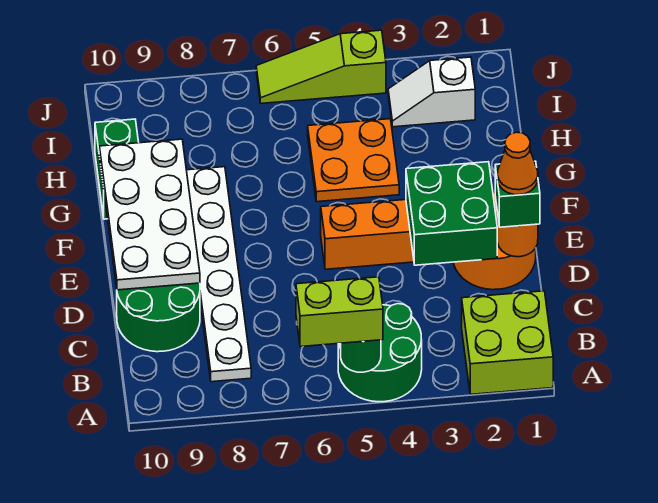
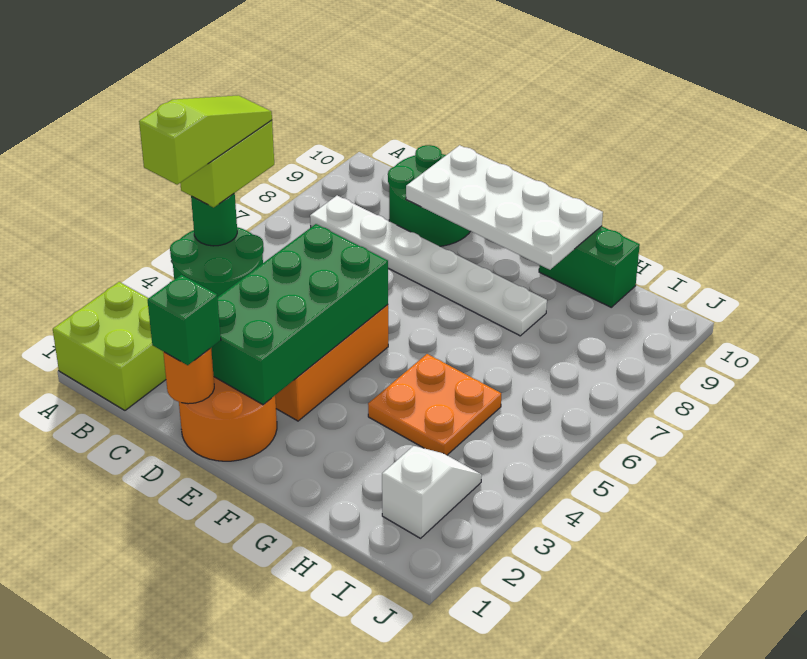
orange 1x1 cone [497,132,538,195] -> none
green 2x2 brick [406,162,497,265] -> green 2x4 brick [211,224,388,405]
lime 1x3 slope [256,30,386,103] -> lime 1x3 slope moved to [139,95,272,185]

